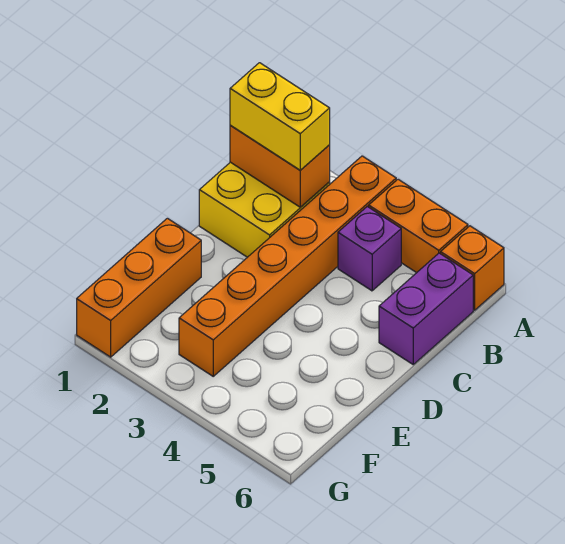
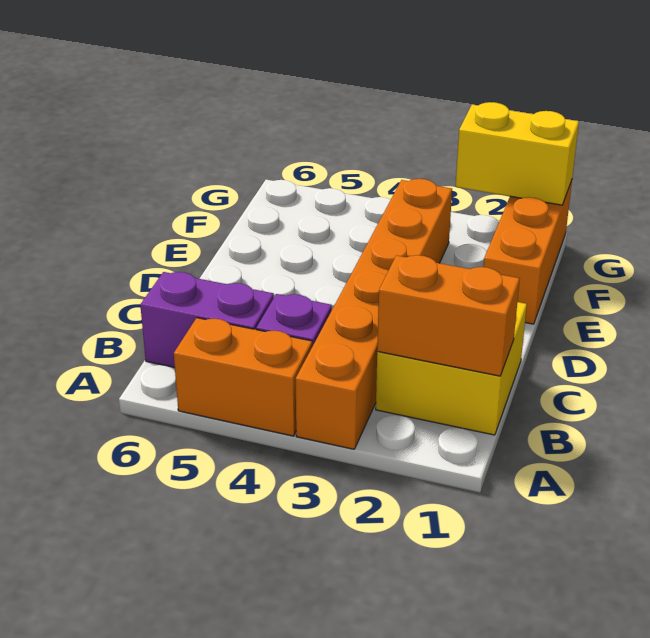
orange 1x1 brick [441,226,504,310] -> none
yellow 1x2 brick [230,63,330,170] -> yellow 1x2 brick moved to [456,102,579,205]
purple 1x2 brick [379,253,473,364] -> purple 1x2 brick turned to [140,272,274,367]

